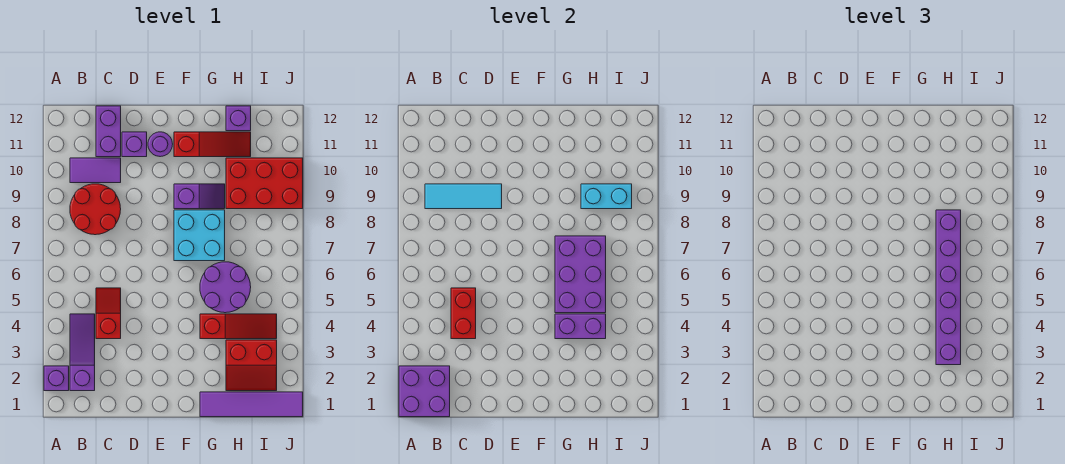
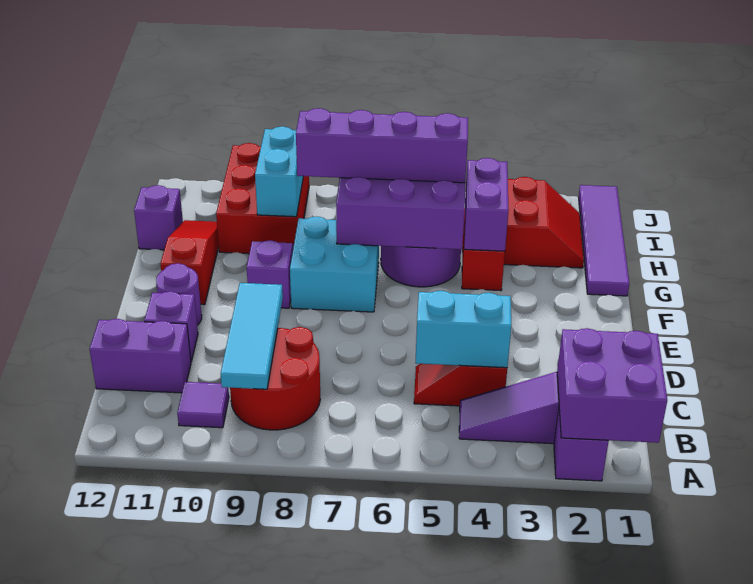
purple 1x2 tile [70,158,121,183] -> purple 1x1 tile [177,382,229,428]
red 1x2 brick [451,288,476,339] -> cyan 1x2 brick [415,291,511,368]
purple 1x6 brick [936,210,961,365] -> purple 1x4 brick [296,108,468,183]

